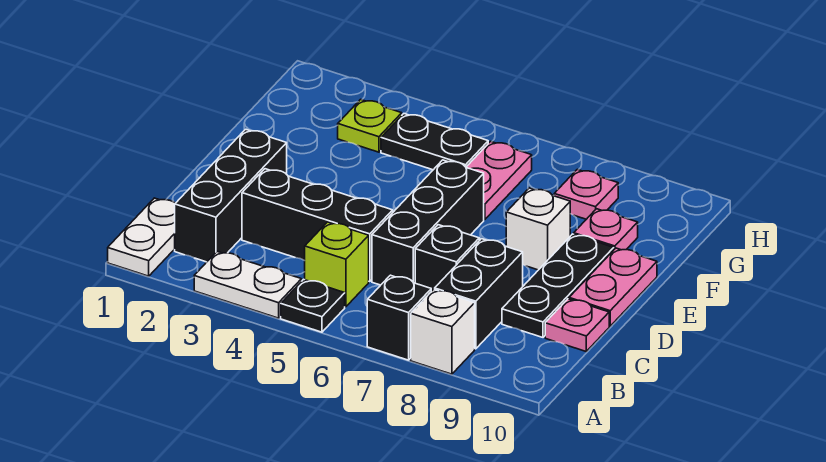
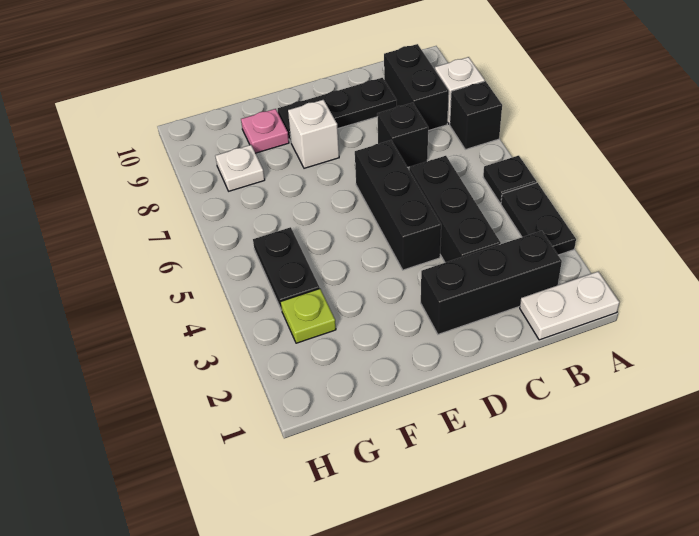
white 1x2 plate [194,252,302,318] -> black 1x2 plate [501,183,576,255]
lime 1x1 brick [305,222,369,307] -> none
black 1x2 brick [435,239,523,349] -> black 1x2 brick turned to [384,44,449,131]
black 1x3 brick [372,160,484,285] -> black 1x3 brick turned to [355,140,441,270]
pink 1x1 plate [545,299,609,351] -> none
pink 1x2 plate [569,248,657,326] -> none
pink 1x2 plate [466,141,532,220] -> none
pink 1x1 plate [554,169,618,219] -> white 1x1 plate [216,145,265,191]

